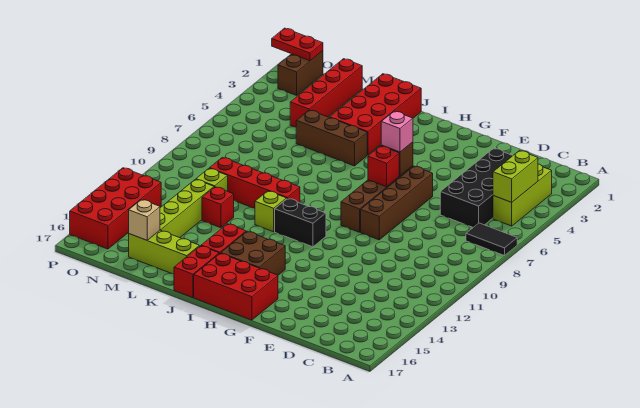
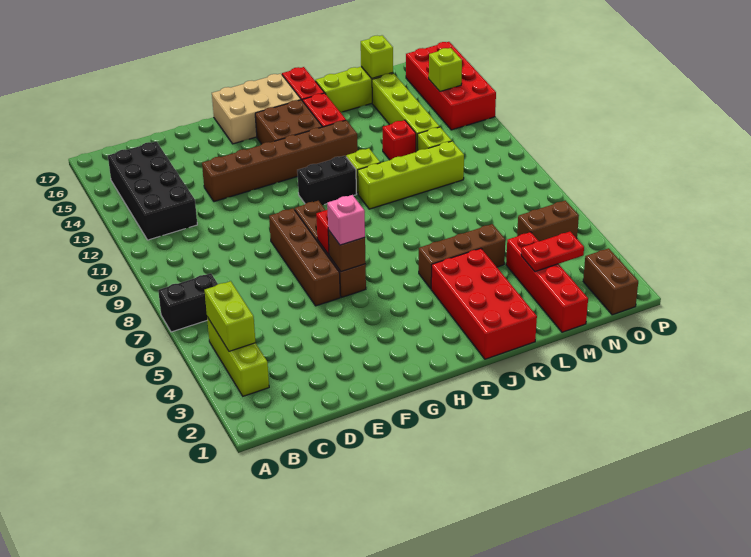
black 1x2 tile [466,223,517,256] -> black 1x2 brick [158,273,218,332]
black 2x4 brick [440,148,513,227] -> black 2x4 brick moved to [108,141,197,240]
none -> brown 1x6 brick [202,120,358,202]
red 2x3 brick [194,253,278,320] -> tan 2x3 brick [212,74,301,144]
red 1x4 brick [209,157,300,208] -> lime 1x4 brick [358,141,464,209]
tan 1x1 brick [129,200,160,240] -> lime 1x1 brick [361,35,393,79]
none -> brown 1x2 brick [517,200,579,241]
red 1x2 plate [272,28,323,61] -> red 1x2 plate moved to [521,232,584,272]
none -> lime 1x1 brick [429,48,462,91]

